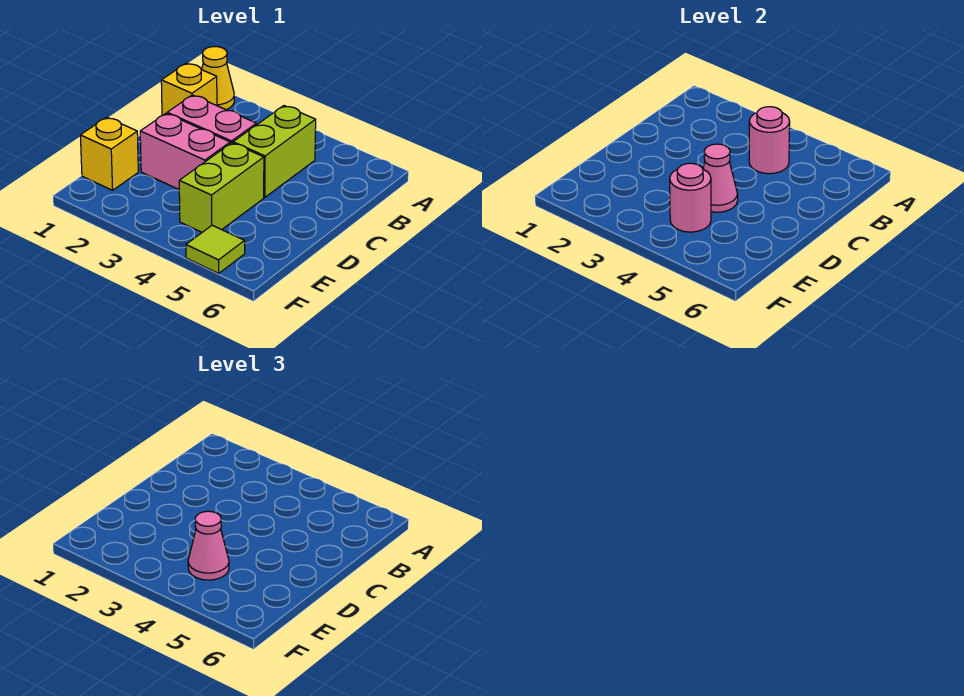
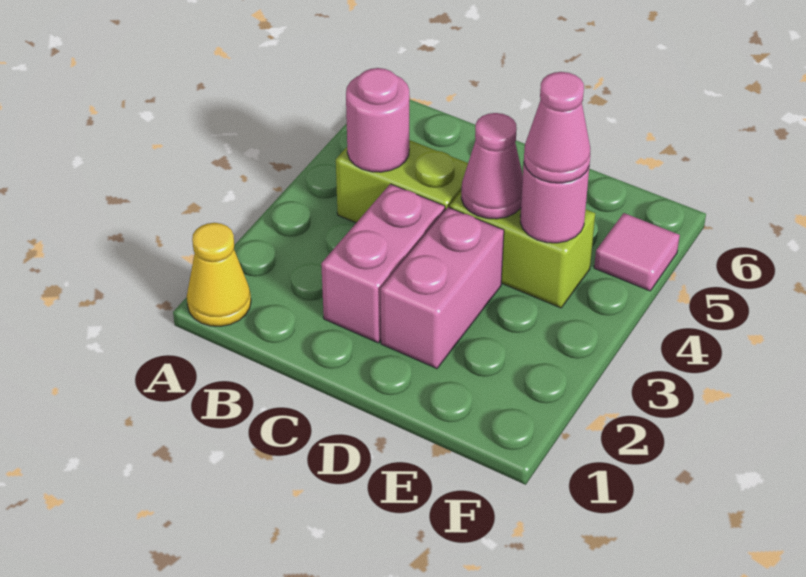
yellow 1x1 brick [161,63,217,116] -> none
yellow 1x1 brick [80,117,138,190] -> none
lime 1x1 tile [186,225,245,273] -> pink 1x1 tile [594,213,680,291]

